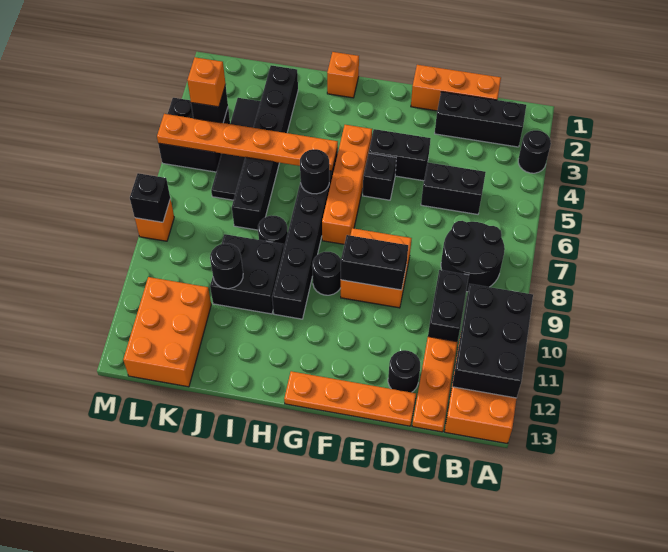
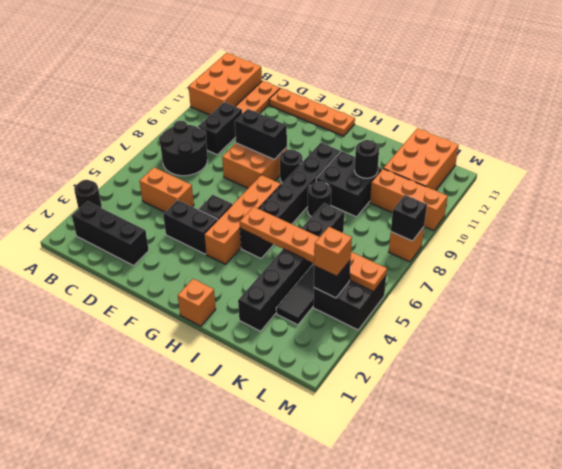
black 2x3 brick [452,284,533,398] -> none
orange 1x3 brick [411,65,501,111] -> orange 1x3 brick moved to [370,169,448,231]
black 1x2 brick [421,162,486,214] -> orange 1x2 brick [139,167,194,212]
black 1x1 round brick [388,350,420,392] -> none
black 1x1 round brick [300,149,329,194] -> none

